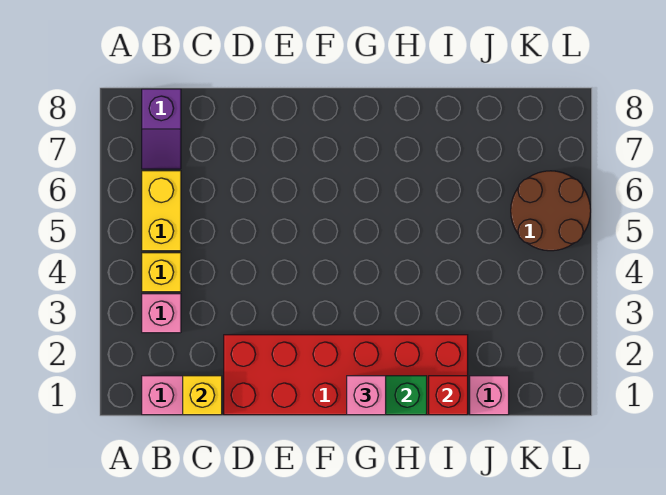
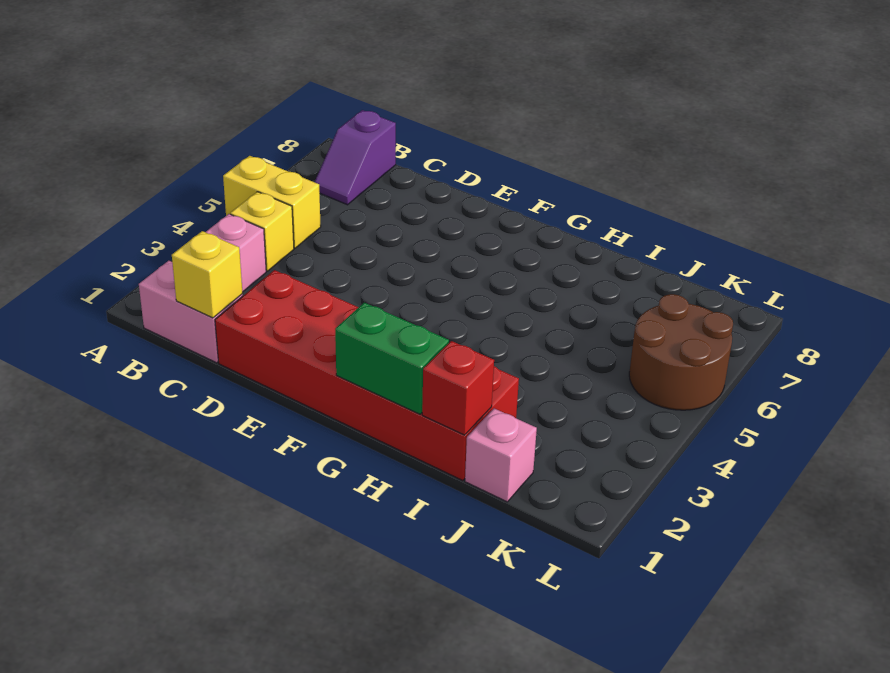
yellow 1x2 brick [142,171,181,251] -> yellow 1x2 brick turned to [223,156,321,248]
pink 1x1 brick [347,376,386,415] -> none

